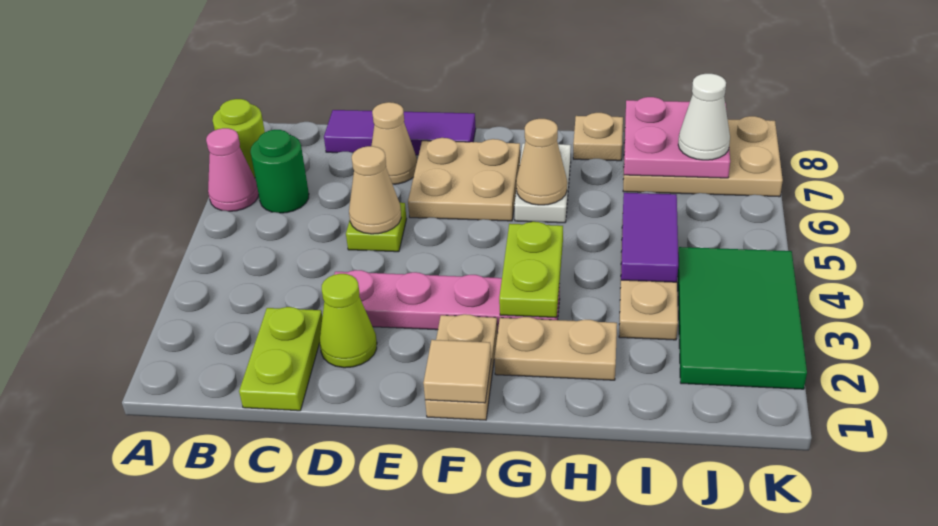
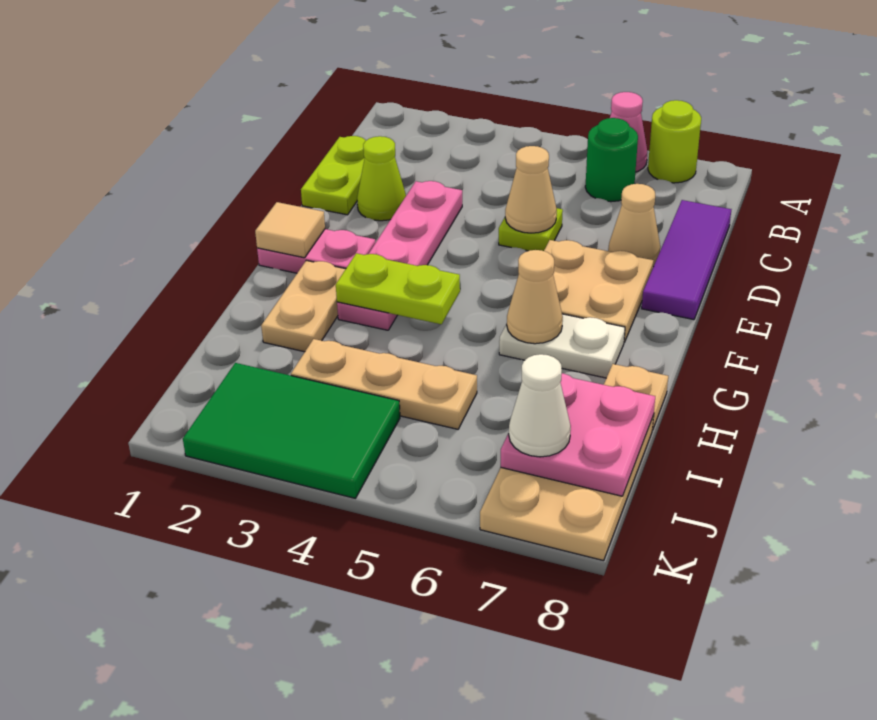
lime 1x2 plate [239,307,322,411] -> lime 1x2 plate turned to [301,136,366,215]
tan 1x2 plate [425,314,498,420] -> pink 1x2 plate [257,229,375,273]
purple 1x2 tile [621,193,678,282] -> none

